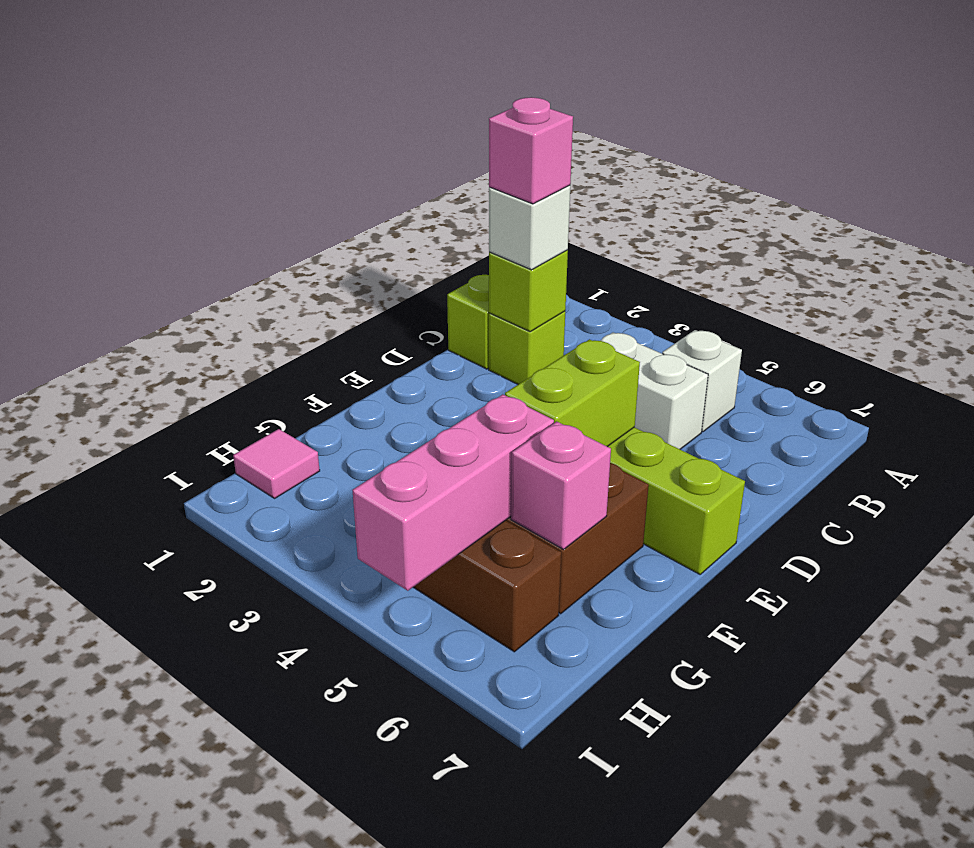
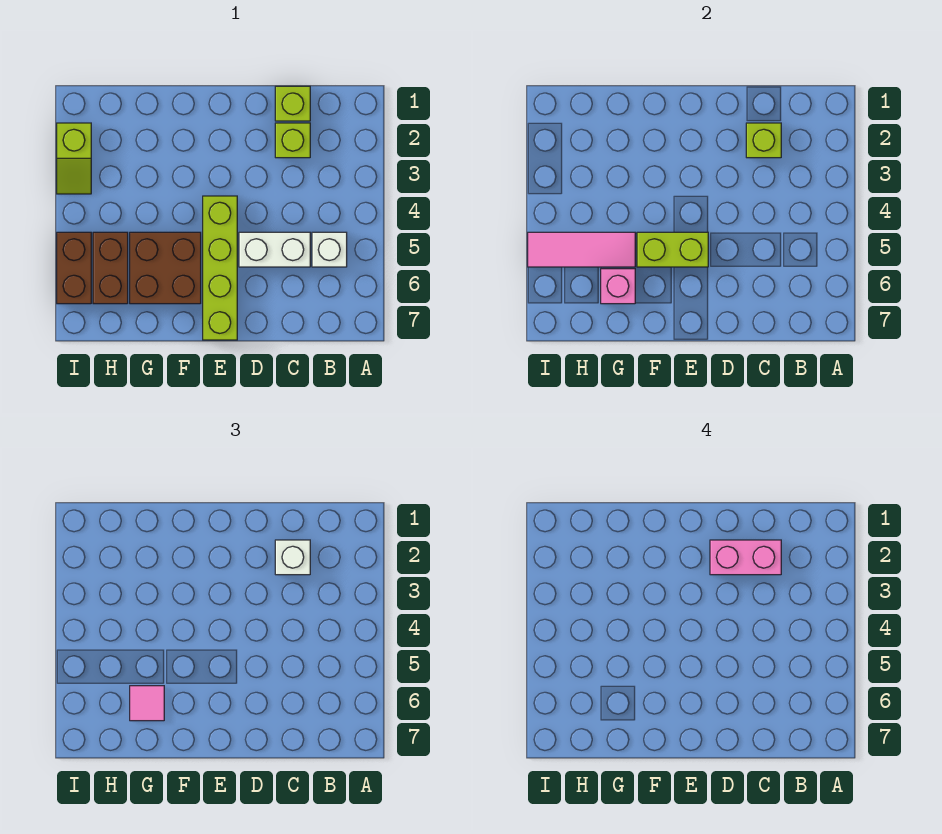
pink 1x1 brick [489,97,573,204] -> pink 1x2 brick [710,540,781,575]
white 1x2 brick [600,332,708,449] -> white 1x2 brick turned to [239,232,310,267]
pink 1x3 brick [352,394,554,591] -> pink 1x3 tile [528,232,635,267]
pink 1x1 tile [233,429,320,498] -> pink 1x1 tile moved to [130,686,164,721]
none -> lime 1x2 slope [57,123,91,194]
none -> brown 1x2 brick [57,232,91,304]

